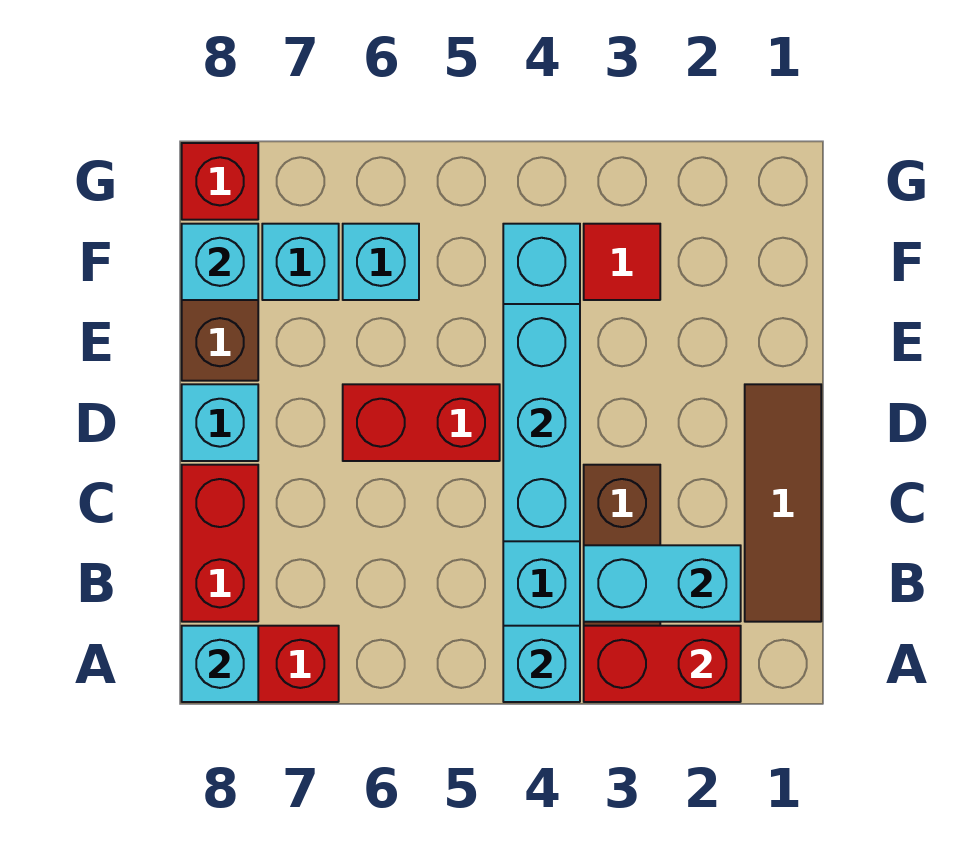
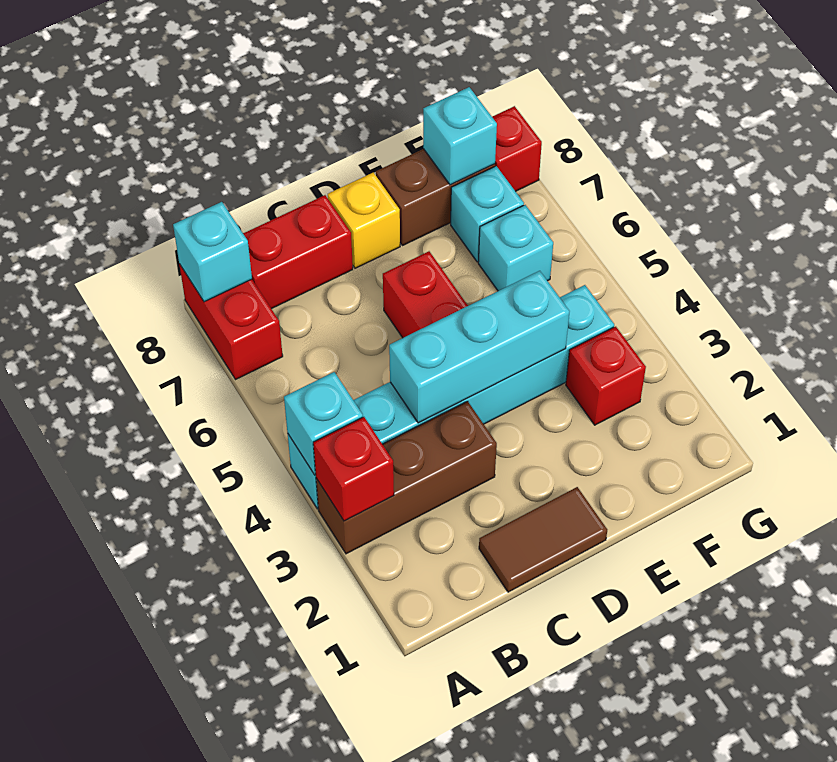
red 1x2 brick [584,626,741,702] -> red 1x1 brick [313,417,394,521]
brown 1x3 tile [745,384,821,622] -> brown 1x2 tile [479,487,607,592]
cyan 1x2 brick [584,545,741,622] -> none
cyan 1x1 brick [182,384,258,461] -> yellow 1x1 brick [328,173,400,268]
red 1x1 tile [584,224,660,300] -> red 1x1 brick [566,327,646,425]

